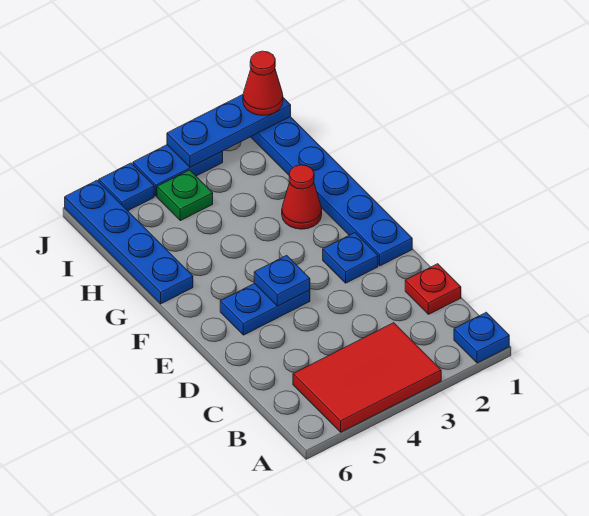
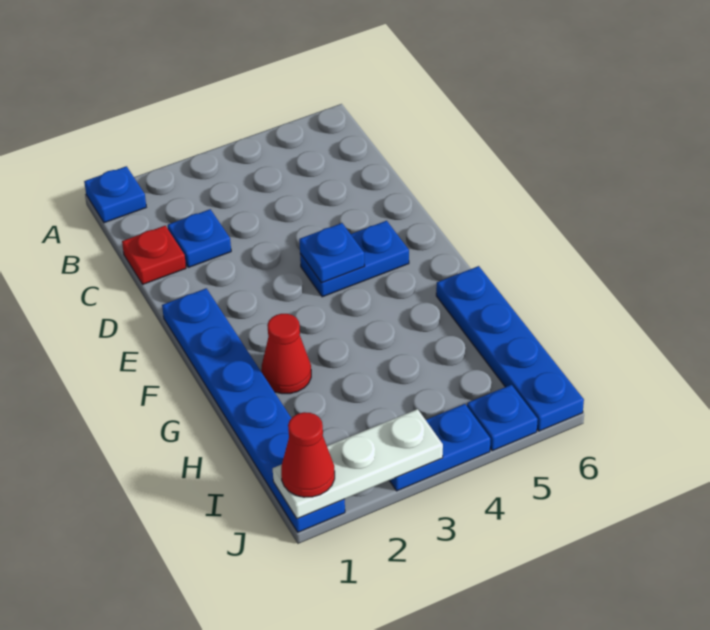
red 2x3 tile [293,323,441,432] -> none
blue 1x1 plate [323,233,378,283] -> blue 1x1 plate moved to [168,209,231,267]
green 1x1 plate [157,170,213,221] -> none
blue 1x3 plate [167,95,291,167] -> white 1x3 plate [273,409,443,519]

